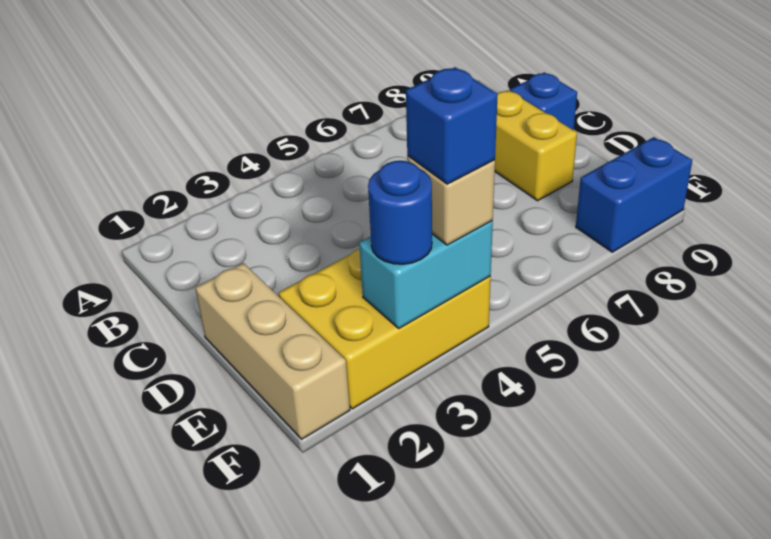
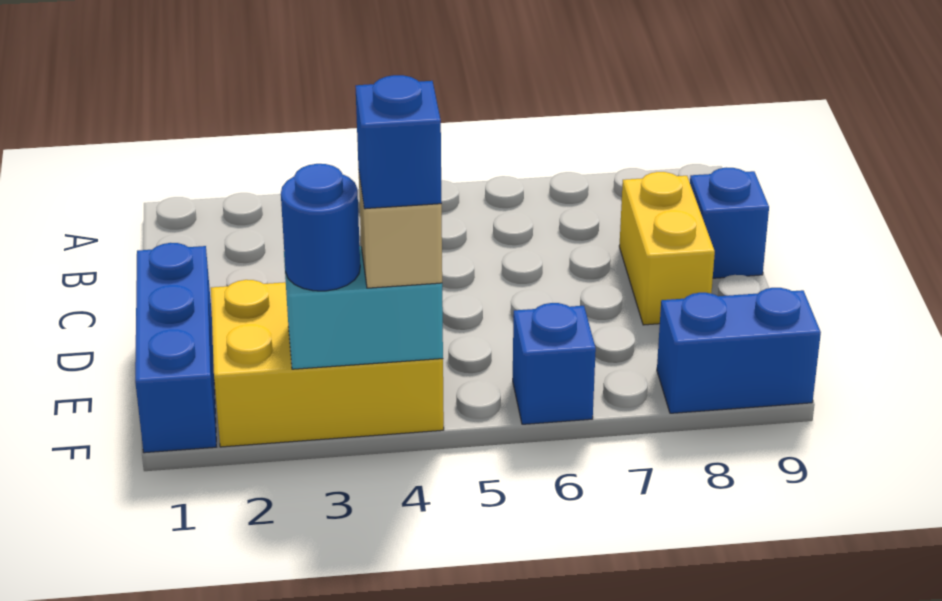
tan 1x3 brick [195,263,350,439] -> blue 1x3 brick [135,243,216,453]
none -> blue 1x1 brick [513,303,596,424]

